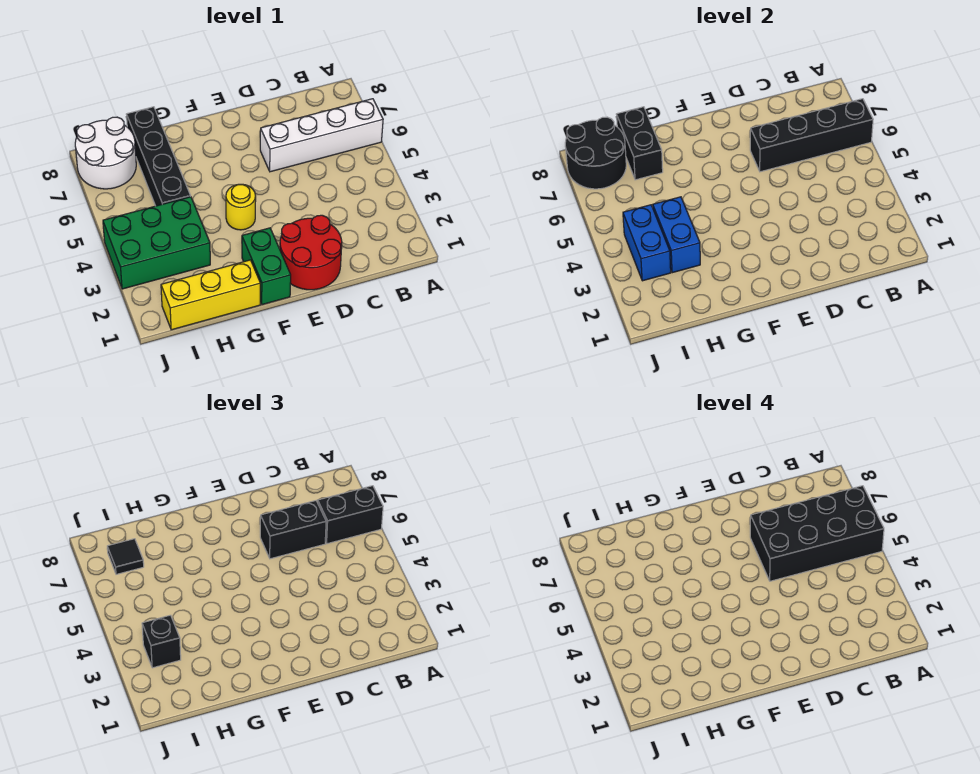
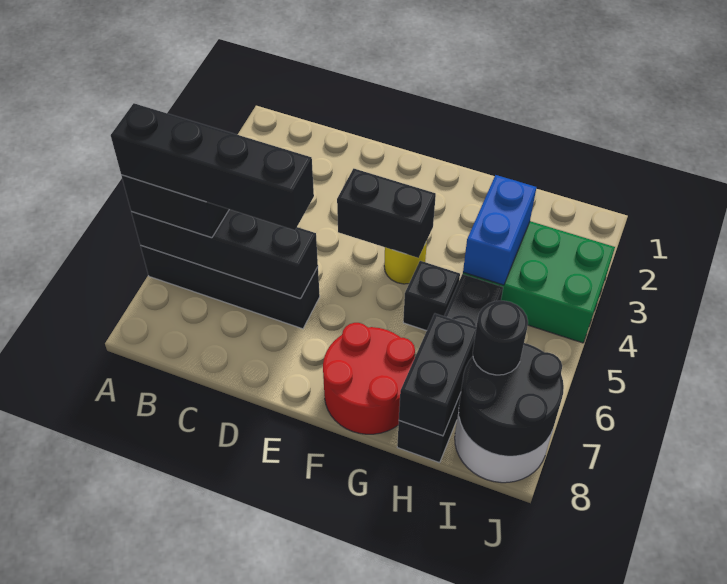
black 2x4 brick [750,486,884,581] -> black 1x4 brick [111,103,314,230]
white 1x4 brick [260,99,383,172] -> black 1x4 brick [140,245,320,329]
black 1x2 brick [260,501,326,559] -> black 1x2 brick moved to [337,169,436,258]
red 2x2 round brick [280,215,342,290] -> red 2x2 round brick moved to [323,323,415,434]
green 1x2 brick [242,228,291,305] -> none
yellow 1x3 brick [161,260,260,330] -> none
blue 1x2 brick [623,205,671,281] -> none
black 1x1 brick [142,615,181,668] -> black 1x1 brick moved to [403,261,460,331]
black 1x1 tile [107,539,144,574] -> black 1x1 round brick [473,301,528,375]

